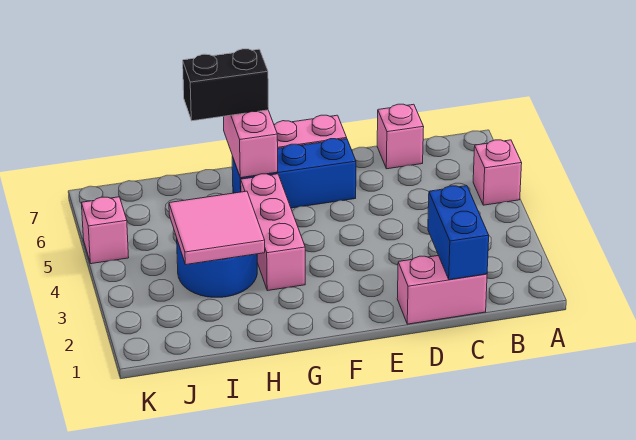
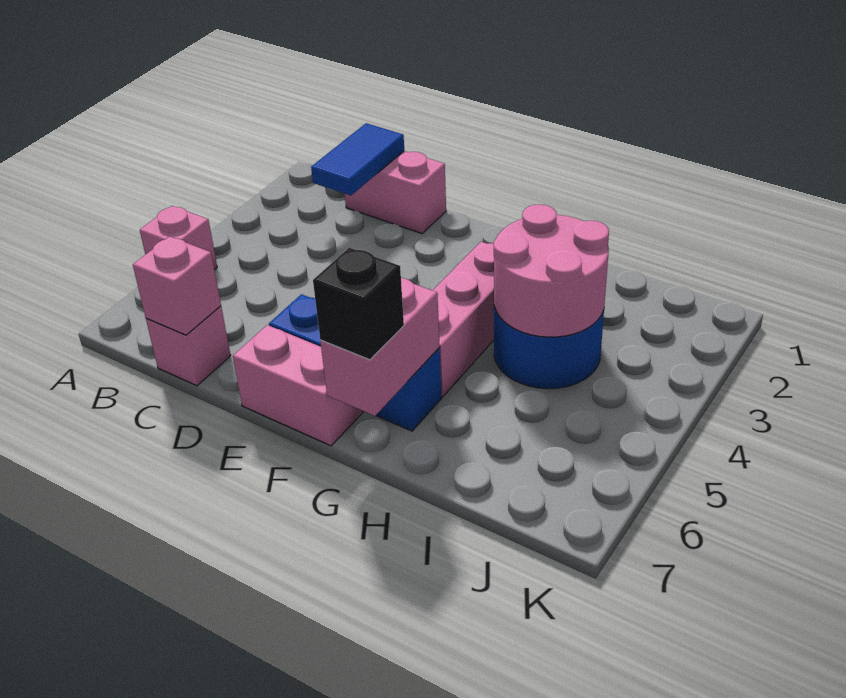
blue 1x2 brick [428,186,489,280] -> blue 1x2 tile [311,123,404,196]
black 1x2 brick [183,49,269,121] -> black 1x1 brick [313,248,404,360]
pink 2x2 tile [169,191,265,264] -> pink 2x2 round brick [494,204,609,337]
pink 1x1 brick [82,197,129,264] -> pink 1x1 brick moved to [133,237,221,335]

